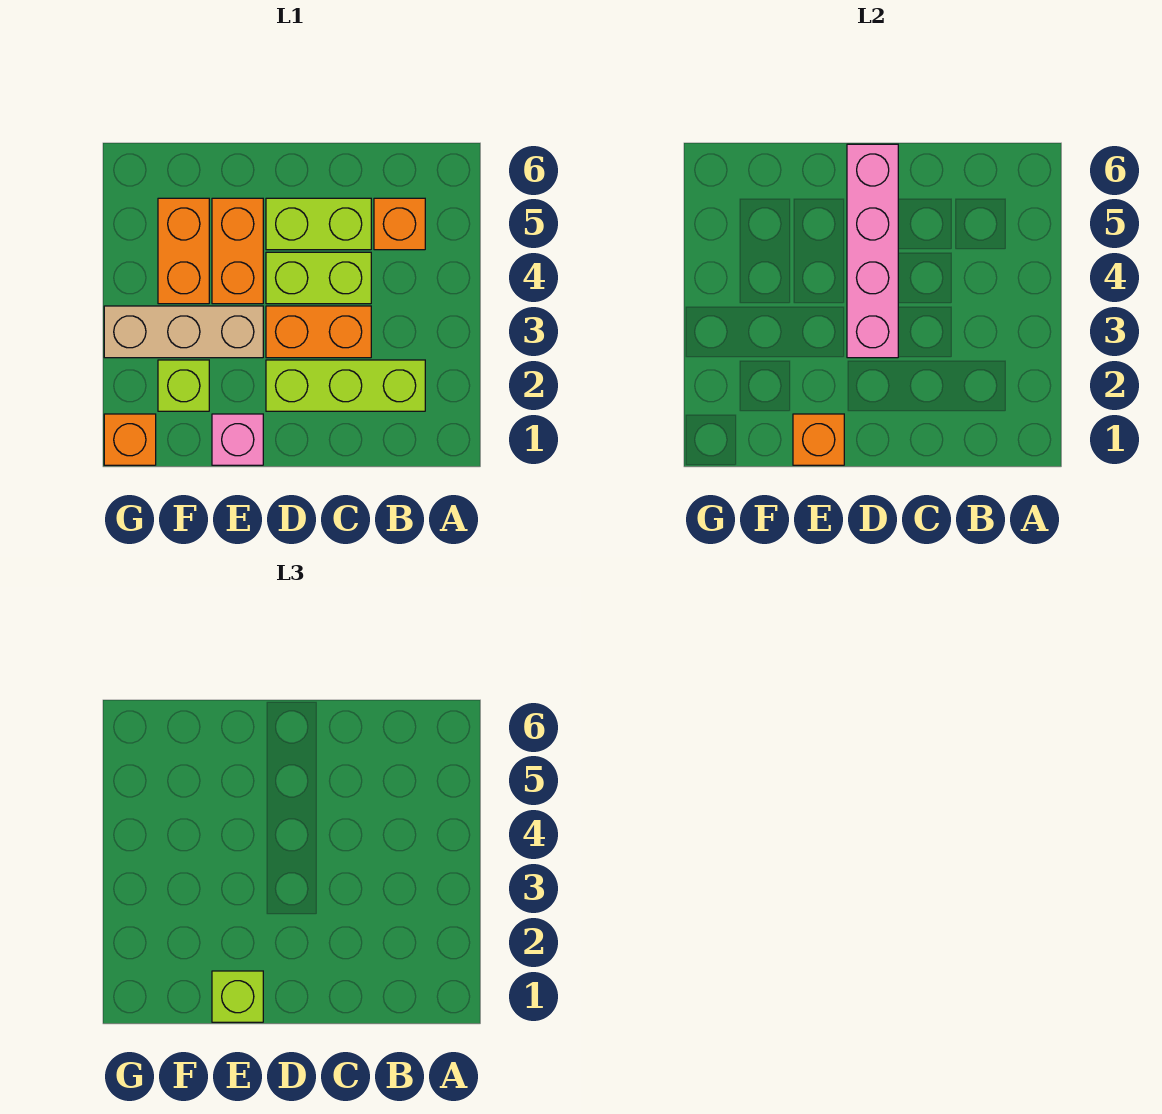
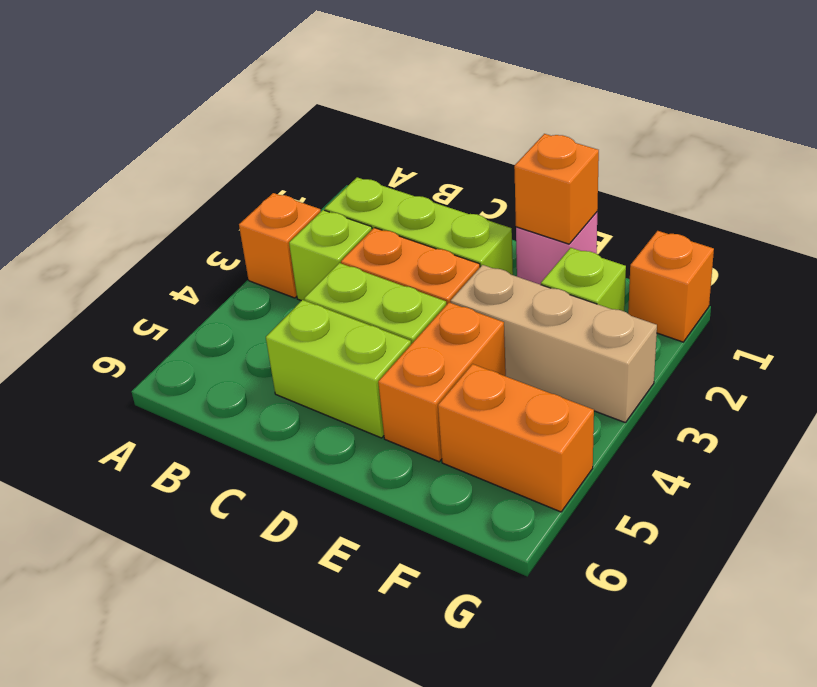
orange 1x1 brick [374,198,425,250] -> orange 1x1 brick moved to [239,193,321,298]
pink 1x4 brick [847,144,898,358] -> none
lime 1x1 brick [212,971,263,1022] -> lime 1x1 brick moved to [289,210,372,301]
orange 1x2 brick [158,198,209,304] -> orange 1x2 brick turned to [438,364,594,512]

